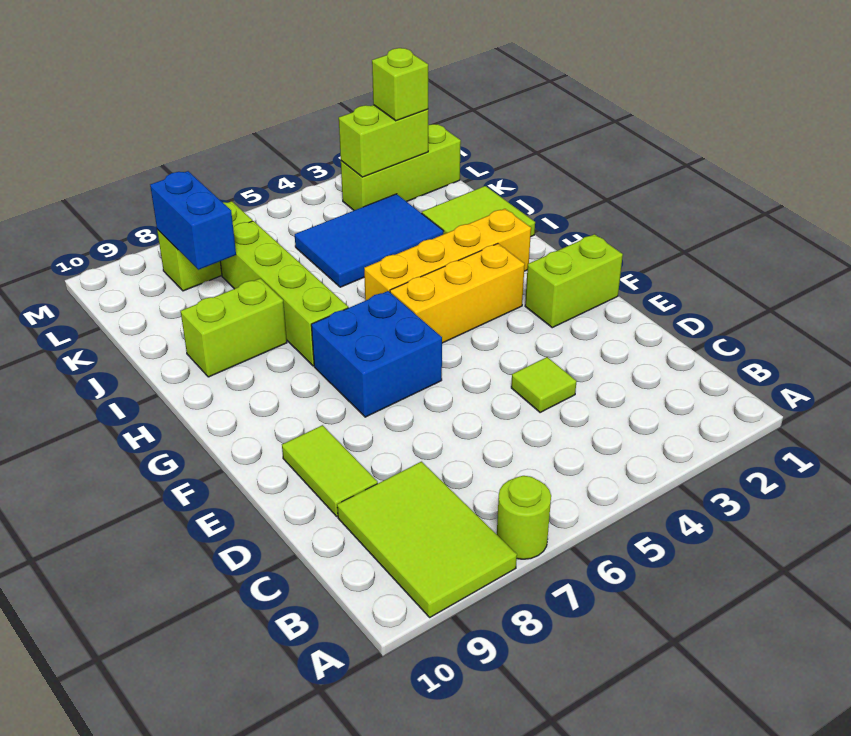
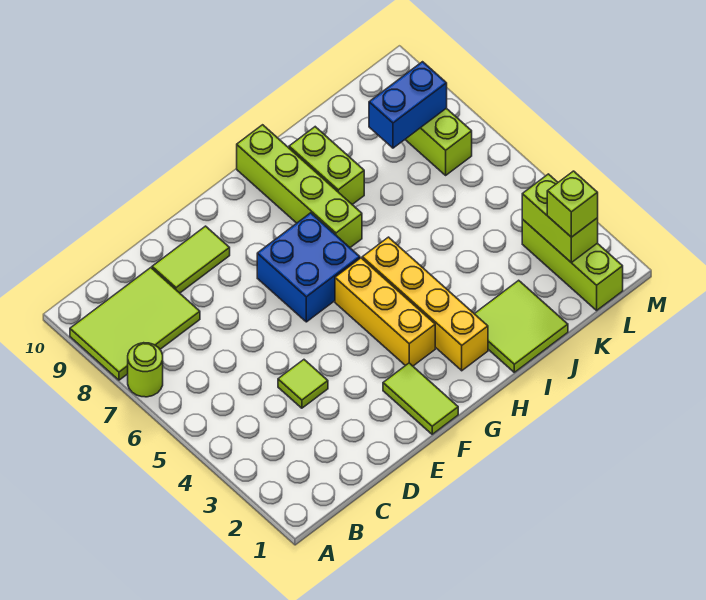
lime 1x2 brick [525,234,623,328] -> lime 1x2 tile [383,363,458,434]
lime 1x4 brick [220,221,348,366] -> lime 1x4 brick turned to [237,125,362,247]
blue 2x3 tile [295,194,443,287] -> none

